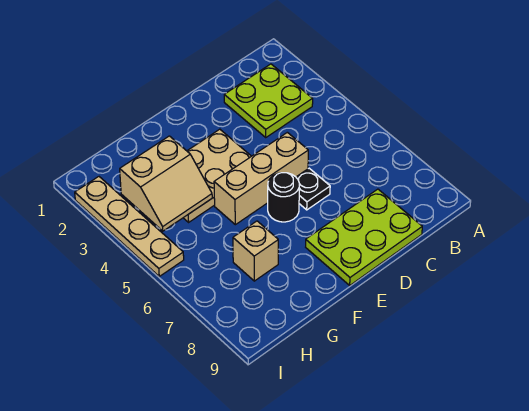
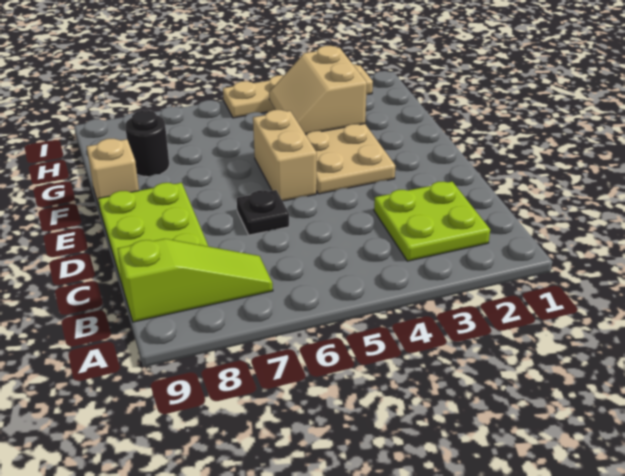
none -> lime 1x3 slope [117,239,273,322]
tan 1x3 brick [214,132,308,225] -> tan 1x2 brick [253,110,317,201]
black 1x1 round brick [268,173,299,222] -> black 1x1 round brick moved to [125,110,169,177]
tan 1x1 brick [233,221,278,281] -> tan 1x1 brick moved to [87,139,139,209]

